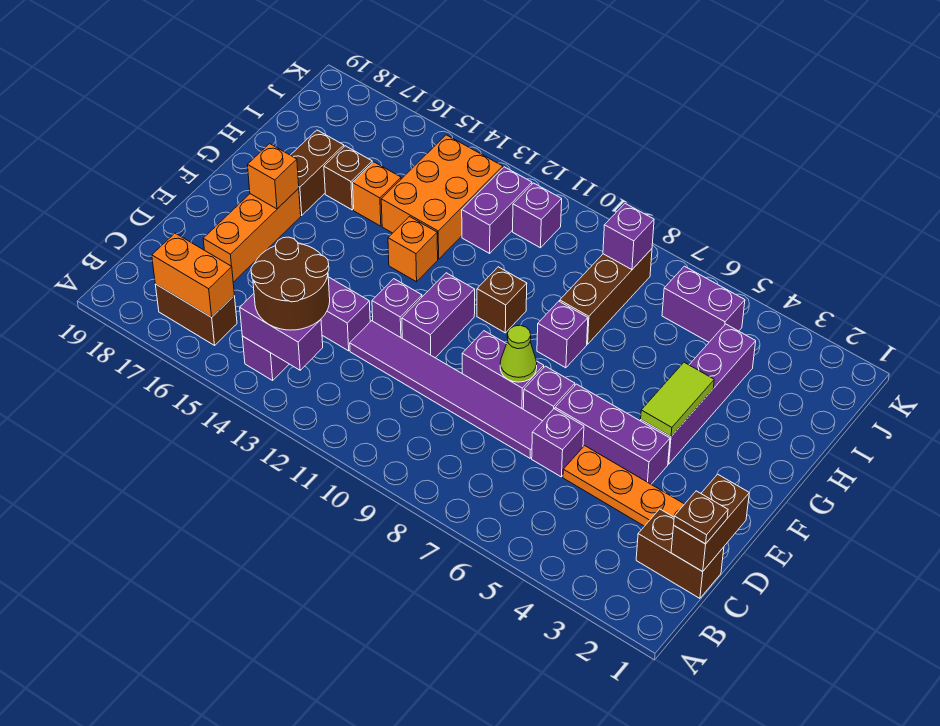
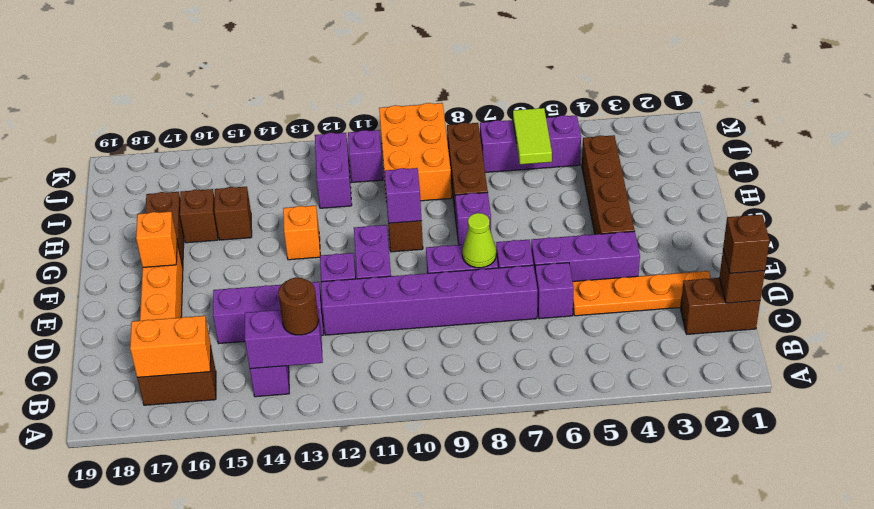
brown 2x2 round brick [251,237,330,330] -> brown 1x1 round brick [278,277,319,335]
brown 1x2 brick [671,474,749,572] -> brown 1x1 brick [719,249,765,303]
brown 1x1 plate [674,491,728,544] -> brown 1x1 brick [723,215,770,273]
purple 1x6 tile [350,321,542,458] -> purple 1x6 brick [321,265,538,335]
purple 1x4 brick [641,324,756,464] -> brown 1x4 brick [582,135,635,234]
lime 1x2 tile [641,362,714,436] -> lime 1x2 tile moved to [513,108,552,164]
orange 2x3 brick [381,135,503,259] -> orange 2x3 brick moved to [379,103,452,201]
orange 1x1 brick [353,162,401,226] -> brown 1x1 brick [214,187,252,240]
purple 1x2 brick [662,266,745,342] -> purple 1x3 brick [480,115,581,172]
purple 1x1 brick [603,204,654,270] -> purple 1x1 brick moved to [384,168,422,223]

